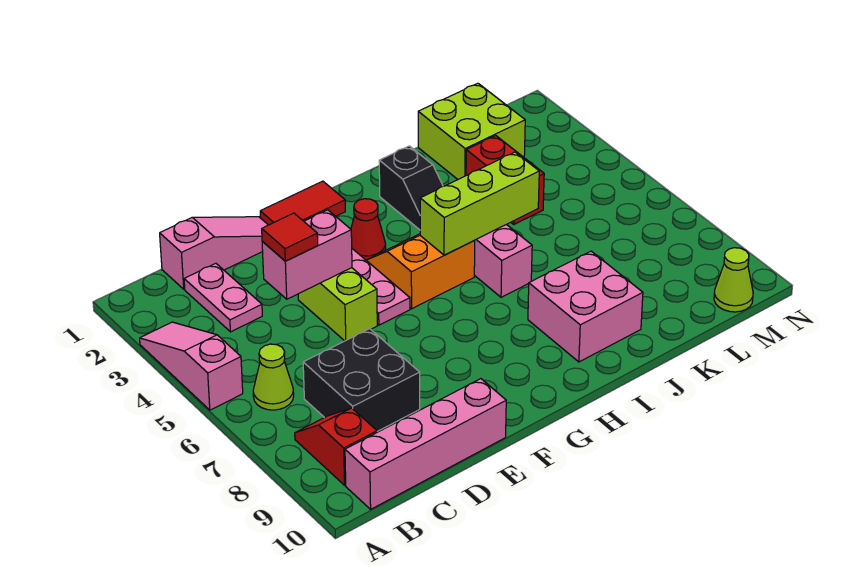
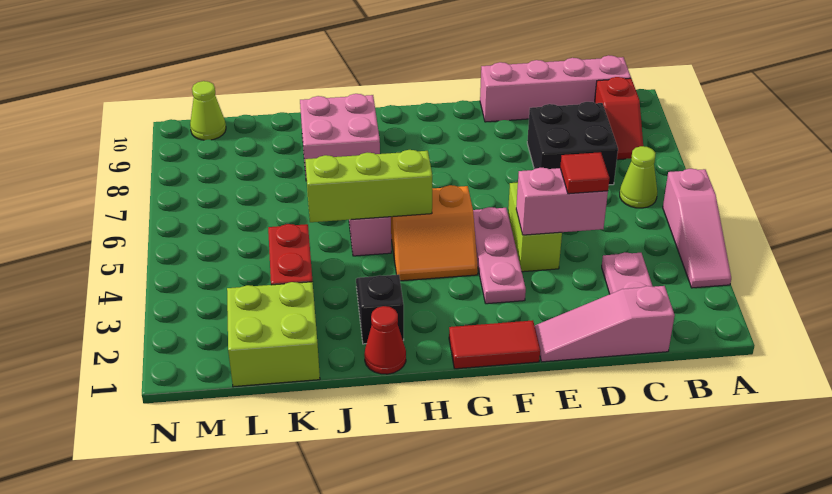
red 1x1 cone [351,199,386,260] -> red 1x1 cone moved to [364,306,406,374]

